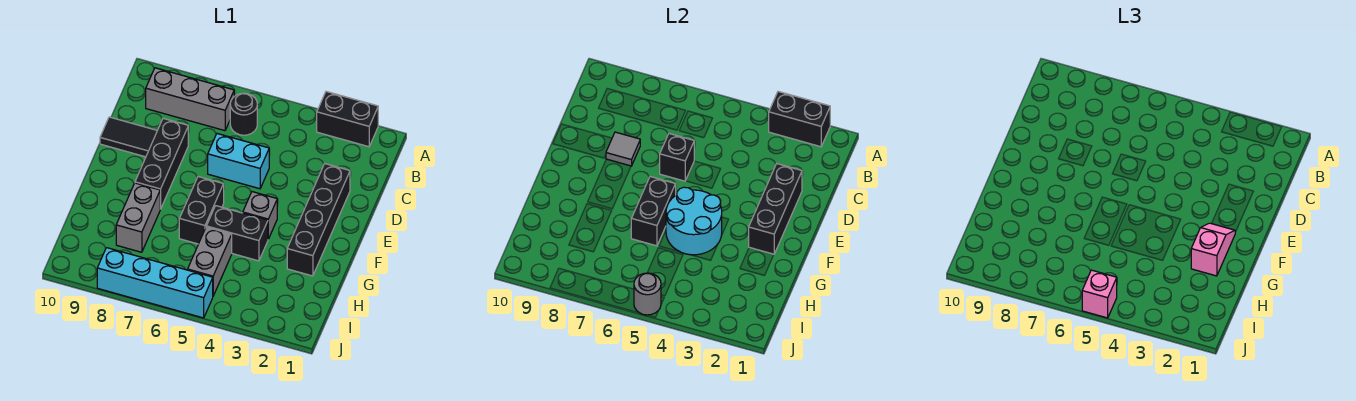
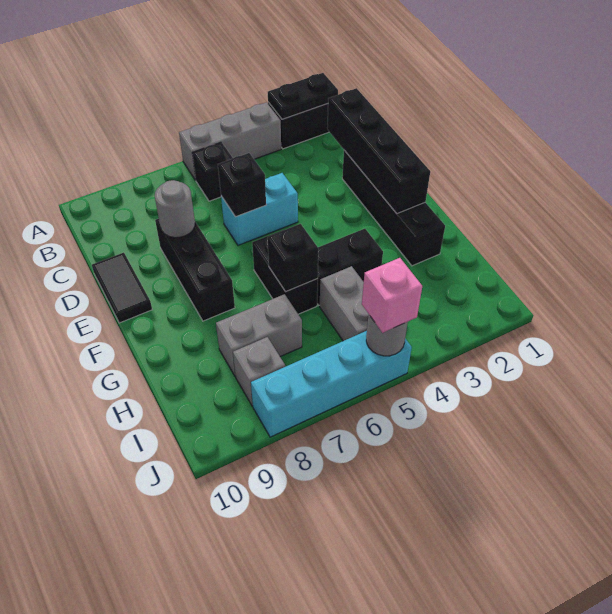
black 1x2 brick [769,92,830,147] -> black 1x2 plate [268,73,338,119]
black 1x1 round brick [230,93,257,135] -> black 1x1 brick [192,142,233,201]
grey 1x3 brick [146,68,234,131] -> grey 1x3 brick moved to [179,102,281,180]
black 1x3 brick [749,164,802,254] -> black 1x4 brick [327,88,430,213]
grey 1x1 tile [606,132,640,166] -> grey 1x1 round brick [155,180,195,238]
black 1x2 tile [100,117,157,157] -> black 1x2 tile turned to [92,253,152,323]
pink 1x2 slope [1191,223,1235,276] -> none
grey 1x1 brick [243,192,277,239] -> grey 1x1 brick moved to [233,337,285,406]
cyan 2x2 round brick [666,187,722,255] -> none
black 1x2 brick [631,177,676,246] -> black 1x1 brick [268,224,319,292]
grey 1x2 brick [116,183,160,252] -> grey 1x2 brick turned to [216,294,302,376]

